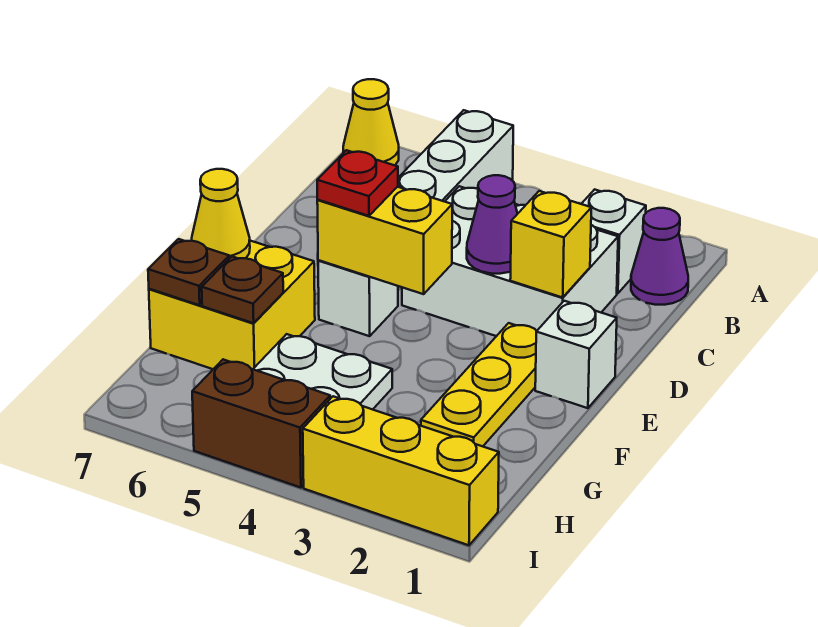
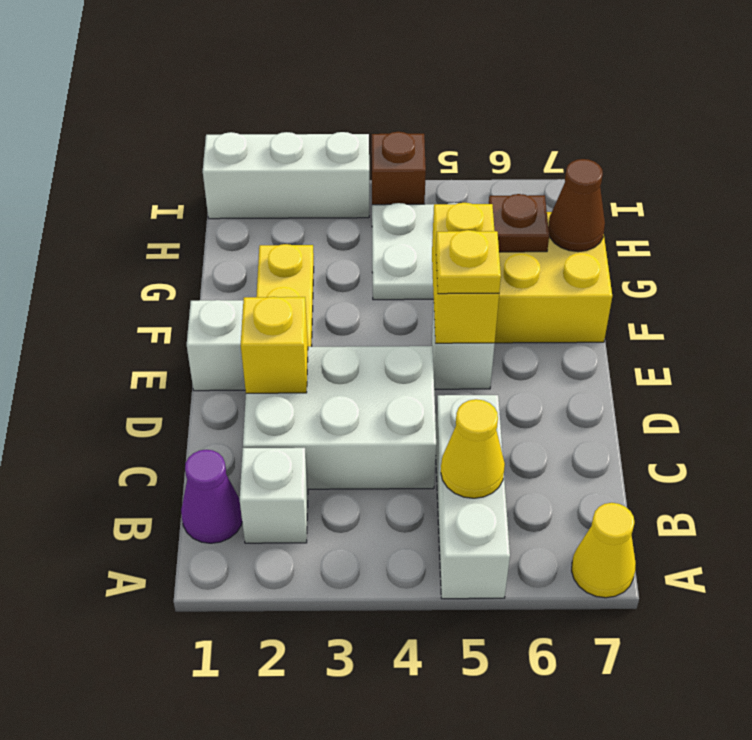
purple 1x1 cone [467,175,517,274] -> none
yellow 1x2 brick [317,187,452,294] -> yellow 1x2 brick turned to [432,203,499,343]
red 1x1 plate [317,150,398,216] -> yellow 1x1 plate [436,230,501,294]
yellow 1x1 cone [191,169,250,259] -> yellow 1x1 cone moved to [441,399,505,498]
brown 1x1 plate [148,239,229,305] -> brown 1x1 cone [548,159,605,252]
yellow 1x3 brick [303,396,499,545] -> white 1x3 brick [203,132,369,219]
brown 1x2 brick [192,359,330,488] -> brown 1x1 brick [372,132,426,205]

